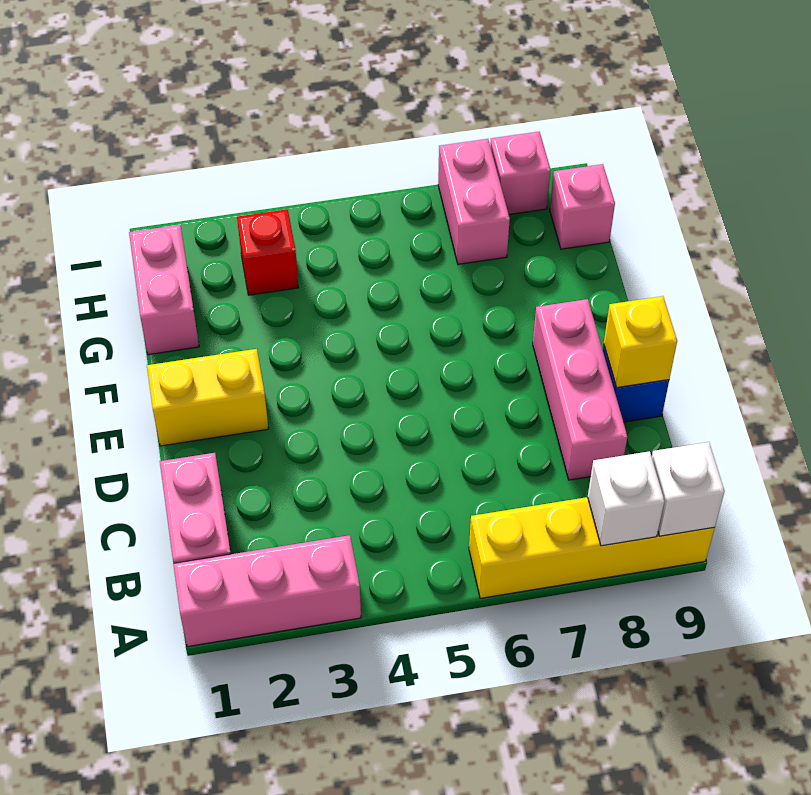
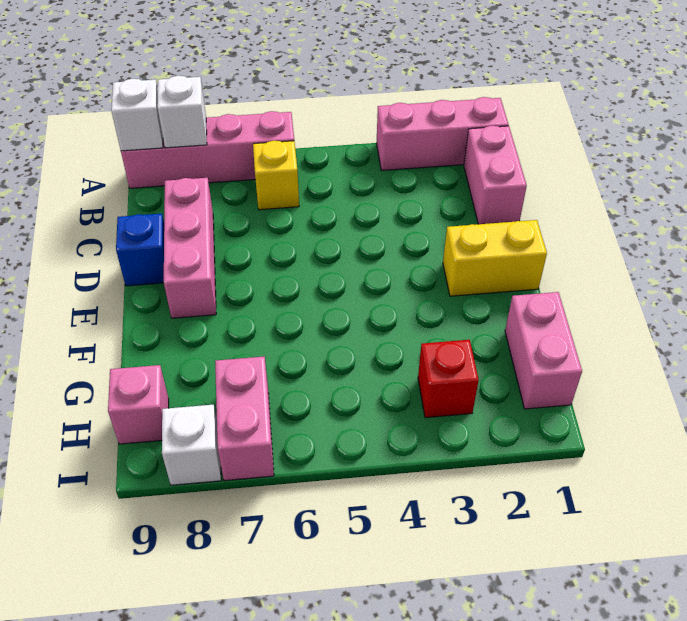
yellow 1x4 brick [469,497,715,598] -> pink 1x4 brick [121,111,294,188]
yellow 1x1 brick [604,296,677,388] -> yellow 1x1 brick moved to [253,141,299,210]
pink 1x1 brick [490,132,551,214] -> white 1x1 brick [162,405,221,485]

